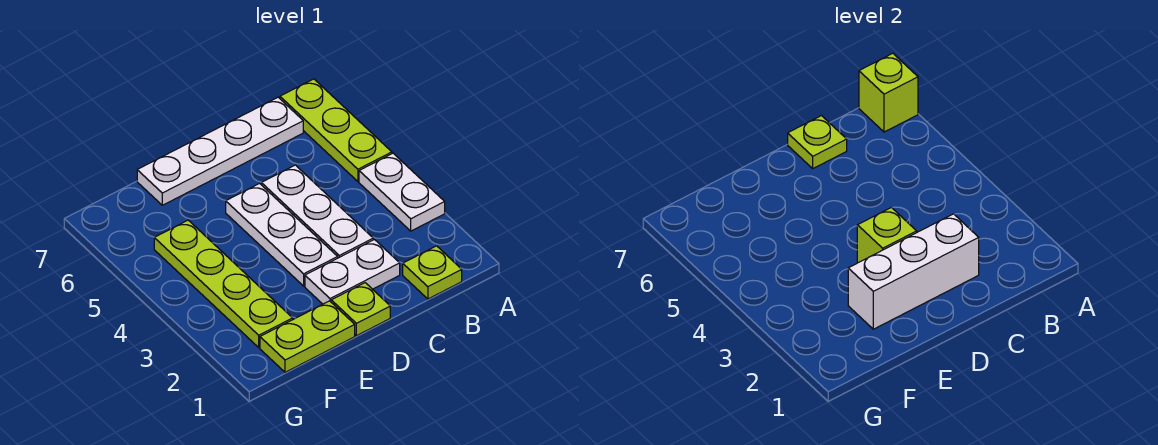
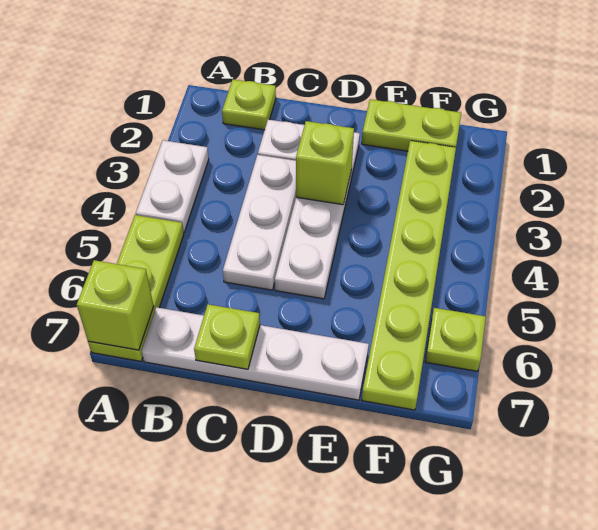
white 1x3 brick [848,214,979,329] -> none
lime 1x1 plate [331,283,390,336] -> lime 1x1 plate moved to [425,308,486,371]
lime 1x4 plate [154,220,293,347] -> lime 1x6 plate [362,141,456,410]

